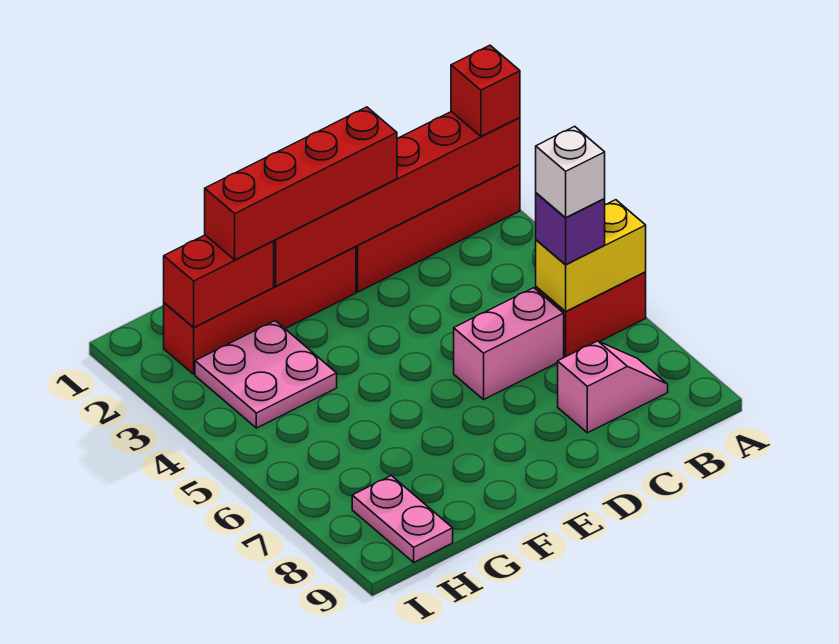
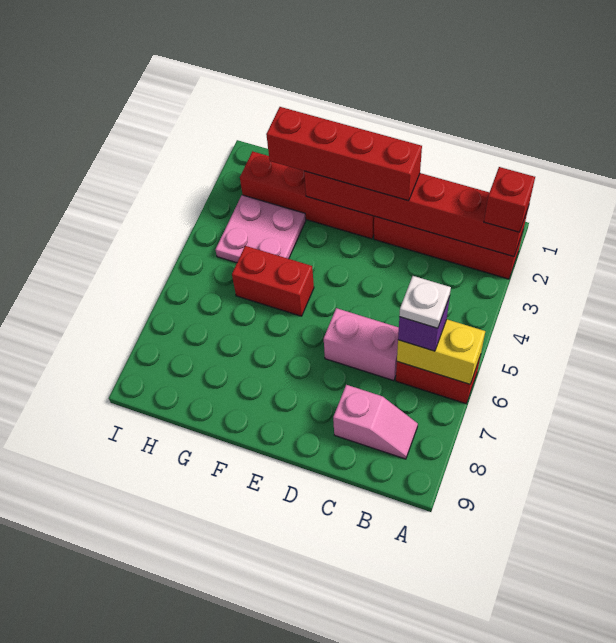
white 1x1 brick [536,126,605,218] -> white 1x1 plate [399,276,451,328]
red 1x2 brick [164,235,274,328] -> red 1x2 brick moved to [232,246,314,316]
pink 1x2 plate [352,476,453,562] -> none

